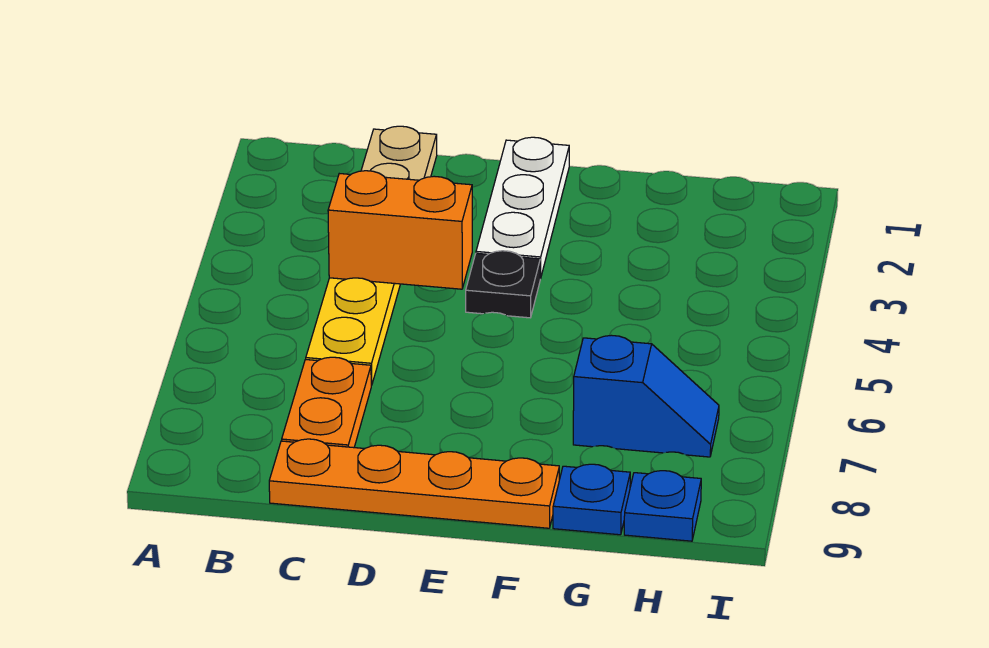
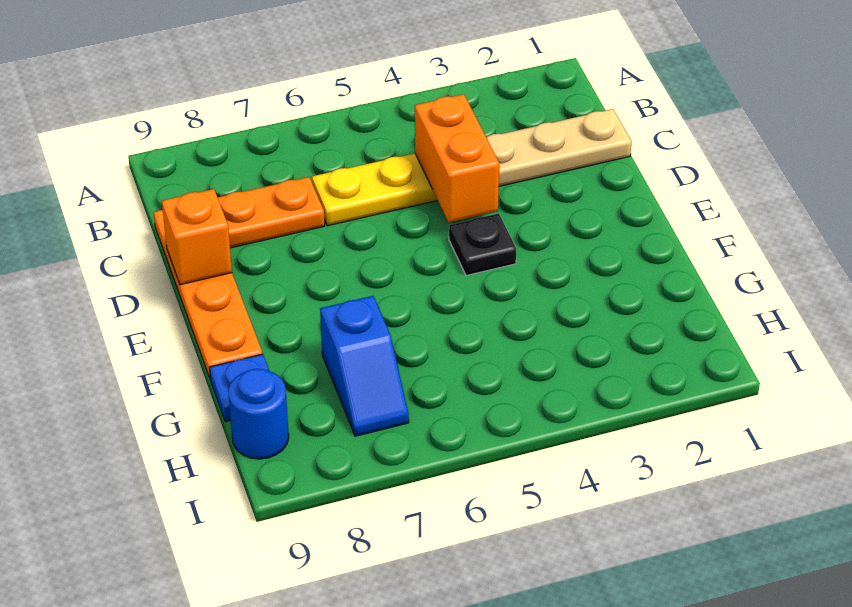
none -> orange 1x1 brick [162,189,232,285]
white 1x3 plate [476,137,569,279] -> none
blue 1x1 plate [624,471,701,541] -> blue 1x1 round brick [228,369,289,459]

